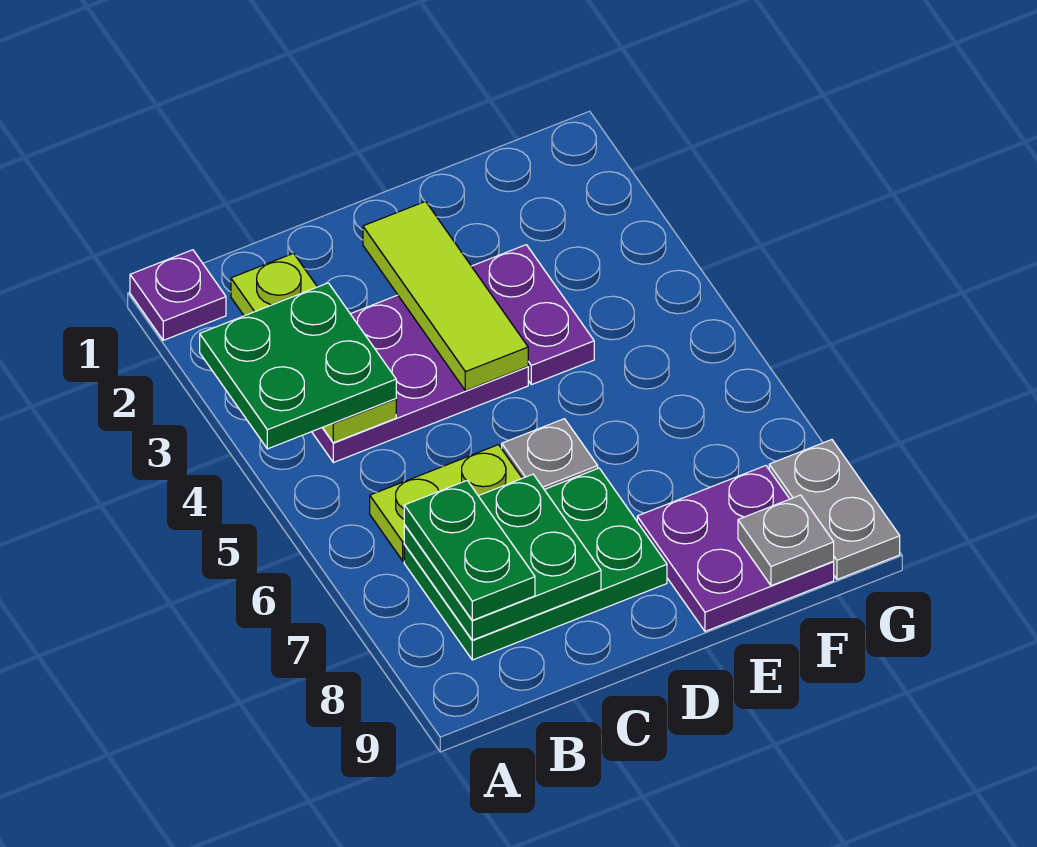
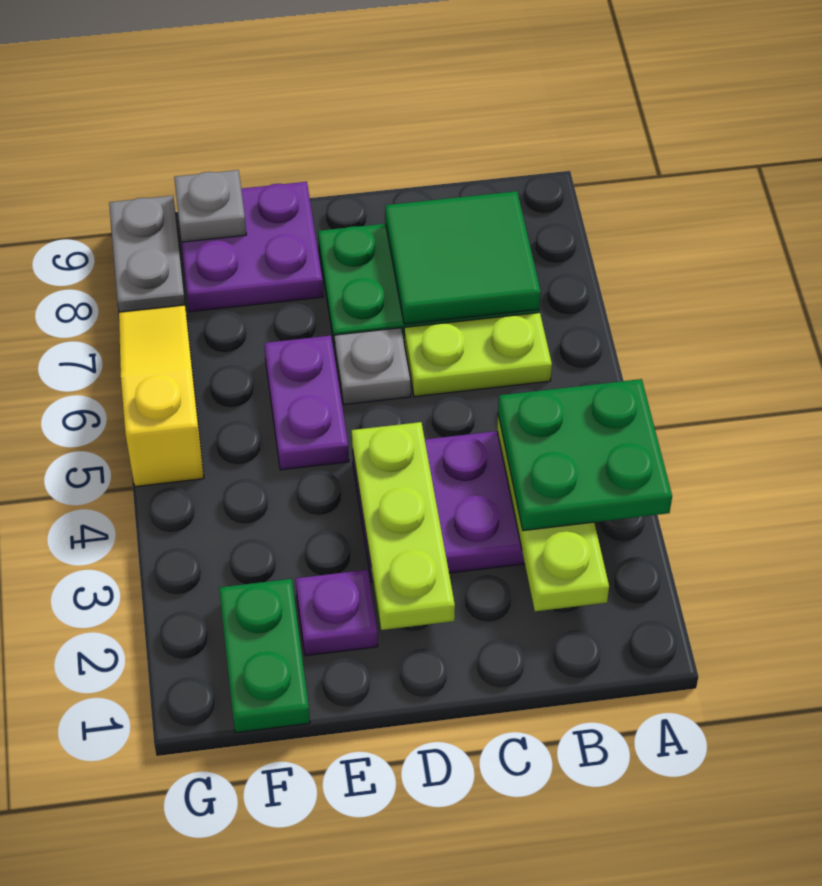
purple 1x1 plate [130,250,226,340] -> purple 1x1 plate moved to [296,570,378,656]
green 2x2 plate [404,474,601,640] -> green 2x2 tile [385,191,541,324]
green 1x2 plate [404,480,535,620] -> green 1x2 plate moved to [219,579,310,733]
lime 1x3 tile [363,201,528,391] -> lime 1x3 plate [352,422,455,630]
purple 1x2 plate [472,245,594,385] -> purple 1x2 plate moved to [264,336,349,470]
none -> yellow 1x3 slope [119,305,204,487]

